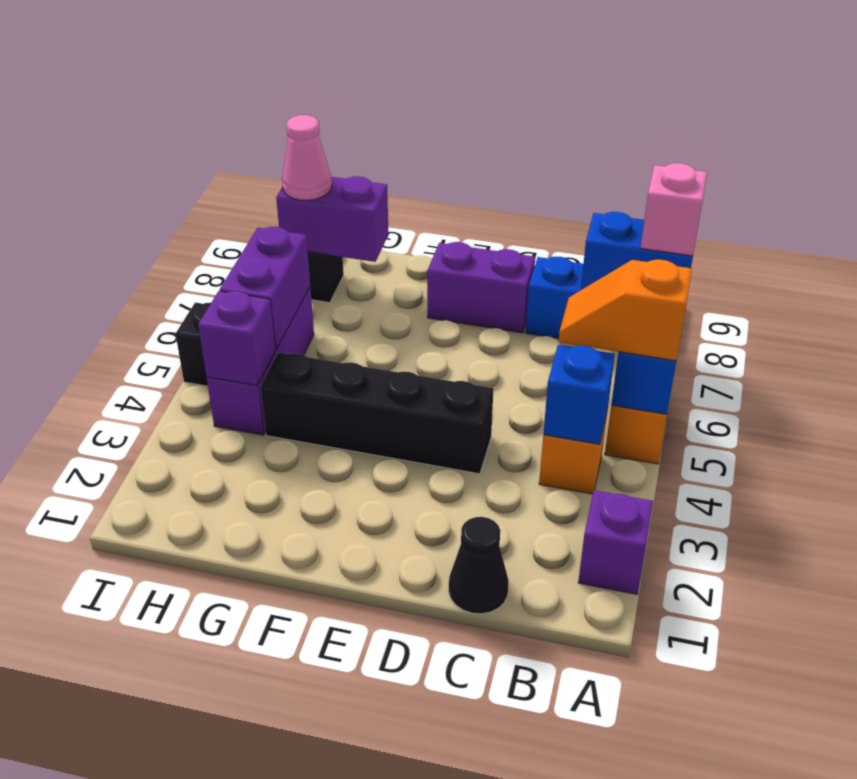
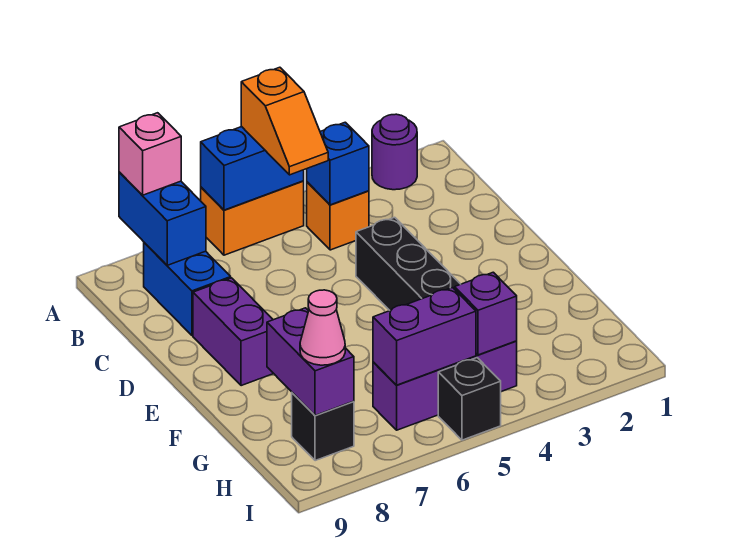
purple 1x1 brick [578,490,653,594] -> purple 1x1 round brick [372,114,417,190]
black 1x1 cone [449,517,509,614] -> none

